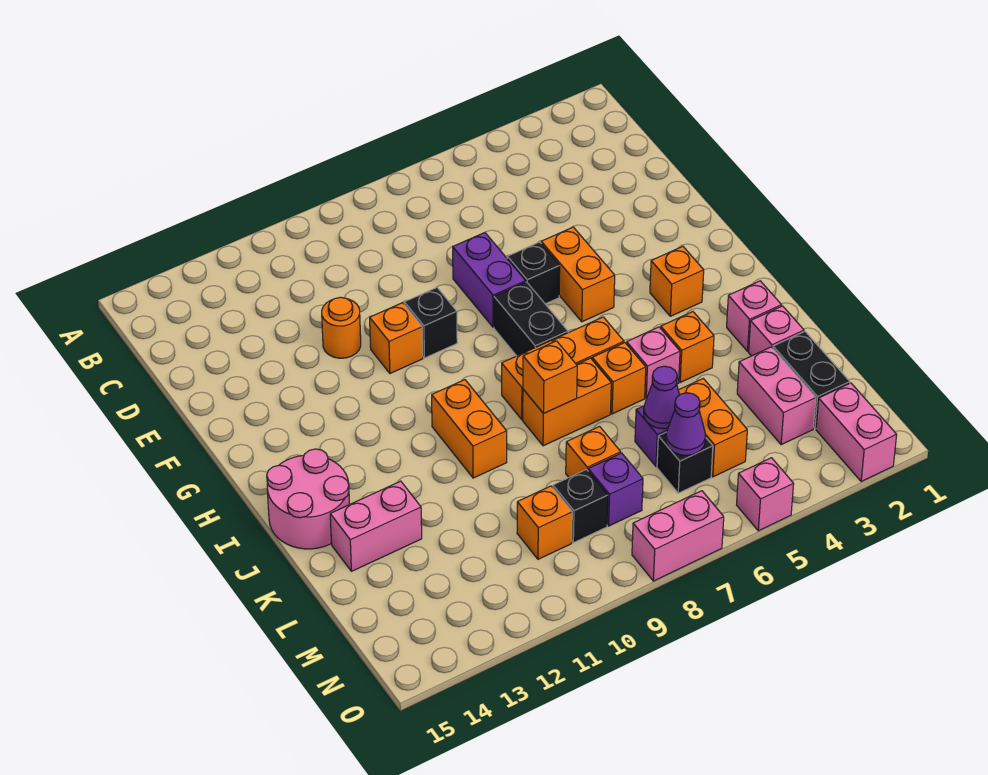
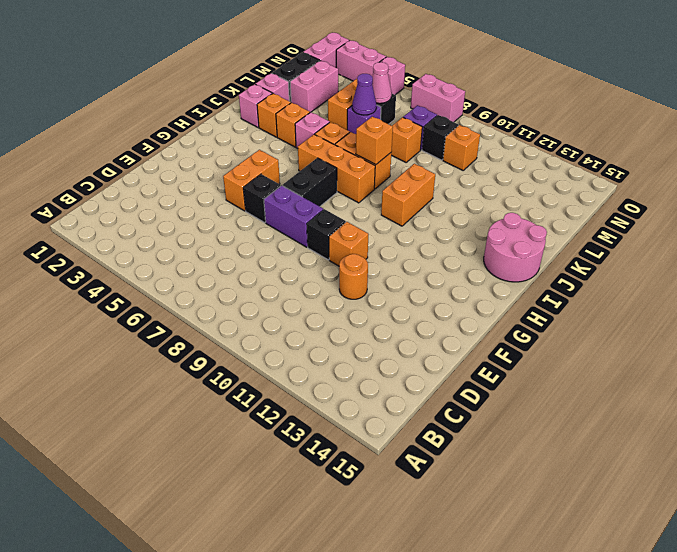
purple 1x2 brick [453,233,526,327] -> purple 1x2 brick turned to [264,185,323,247]
orange 1x1 brick [650,246,704,316] -> orange 1x1 brick moved to [257,93,291,137]
pink 1x2 brick [330,481,422,571] -> pink 1x2 brick moved to [336,40,386,81]
purple 1x1 cone [666,393,706,455] -> pink 1x1 cone [372,62,392,103]

